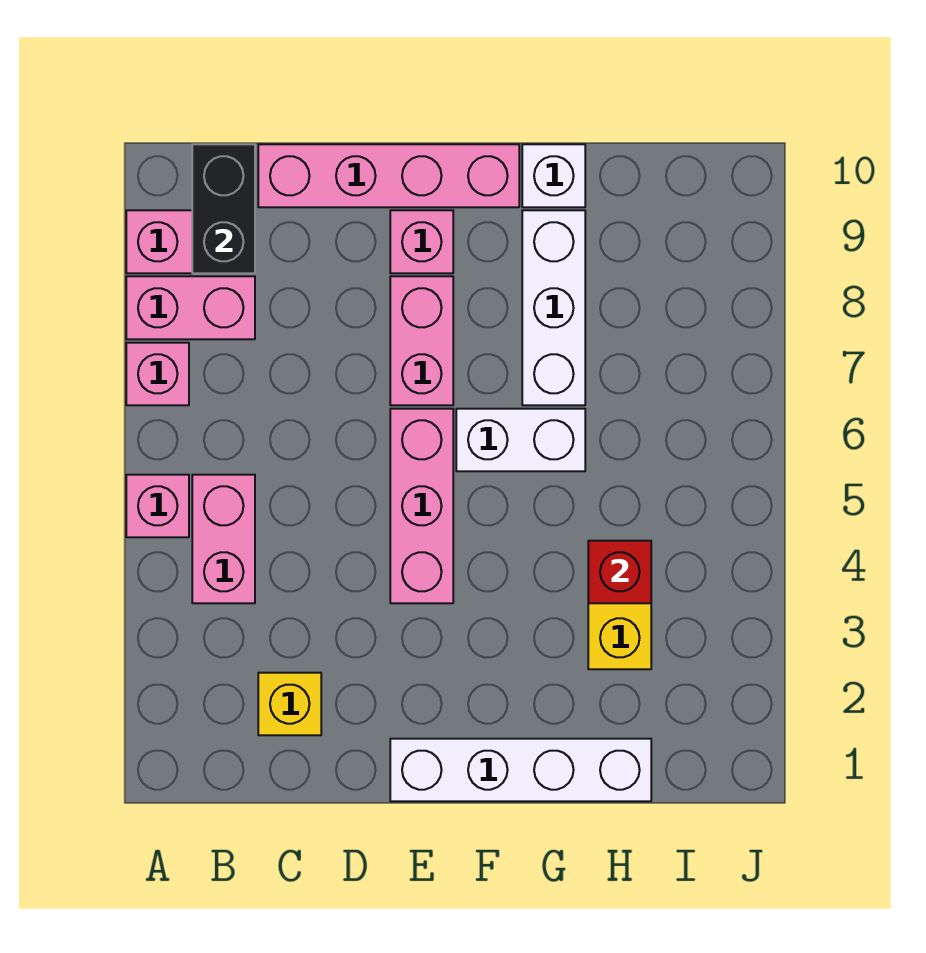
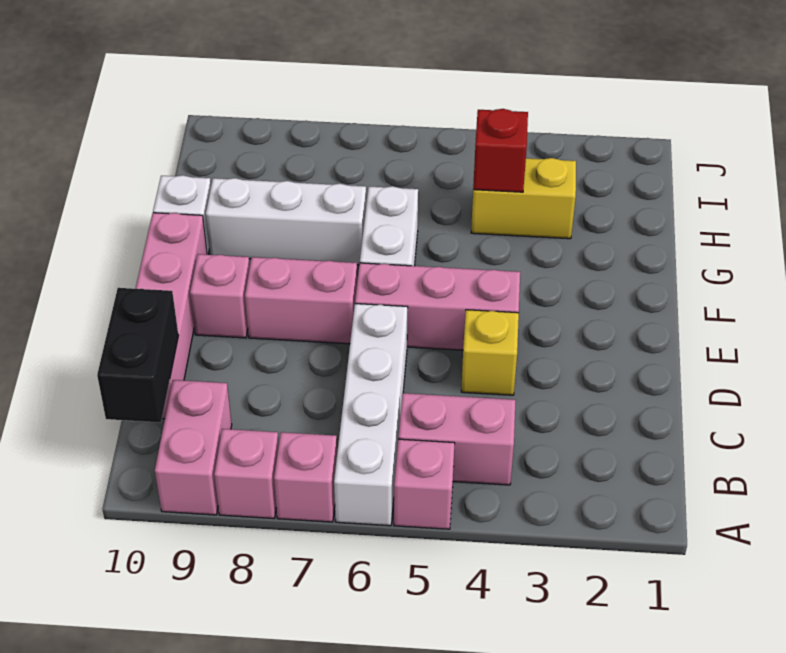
pink 1x2 brick [126,276,255,339] -> pink 1x1 brick [214,429,279,518]
black 1x2 brick [192,144,255,273] -> black 1x2 brick turned to [97,288,179,422]
yellow 1x1 brick [258,673,321,735] -> yellow 1x1 brick moved to [461,310,519,395]
white 1x4 brick [390,739,651,801] -> white 1x4 brick moved to [334,304,408,526]

